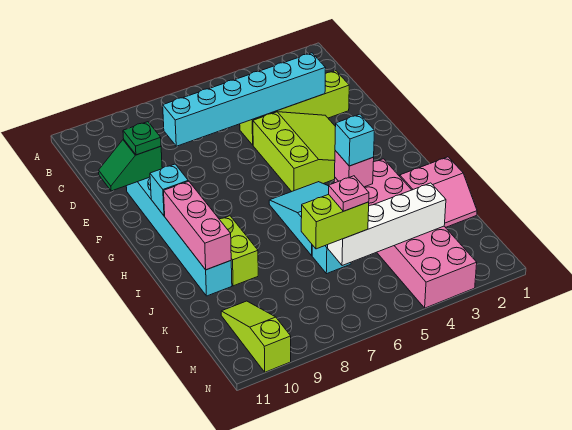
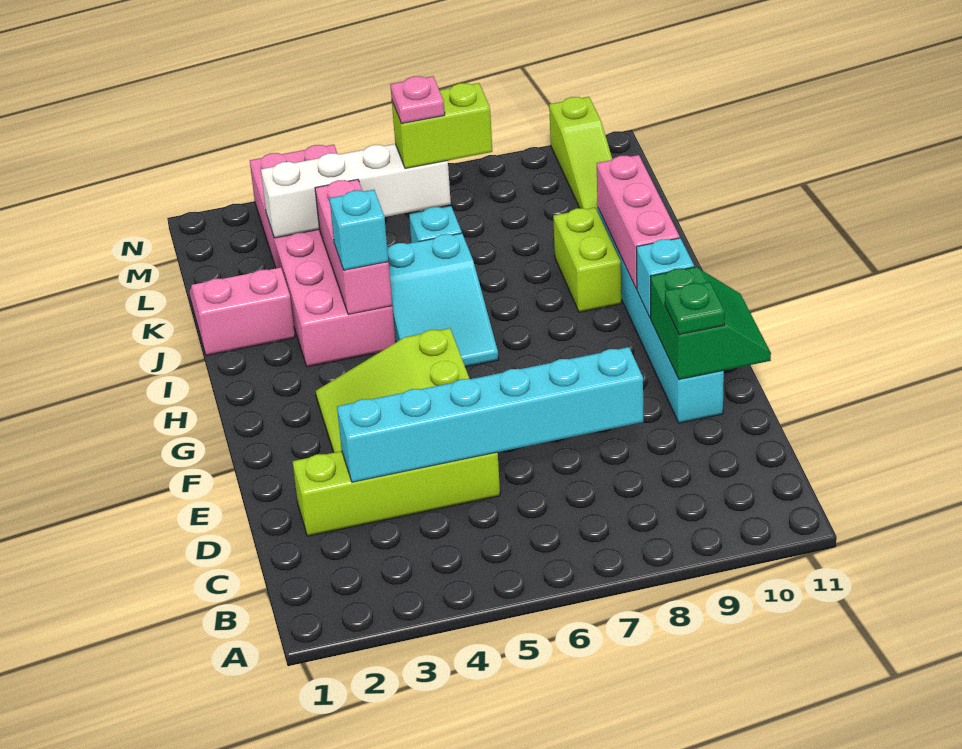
green 1x2 slope [99,139,162,191] -> green 2x2 slope [651,267,771,380]
pink 1x1 brick [335,151,374,187] -> pink 1x3 brick [315,179,392,315]

